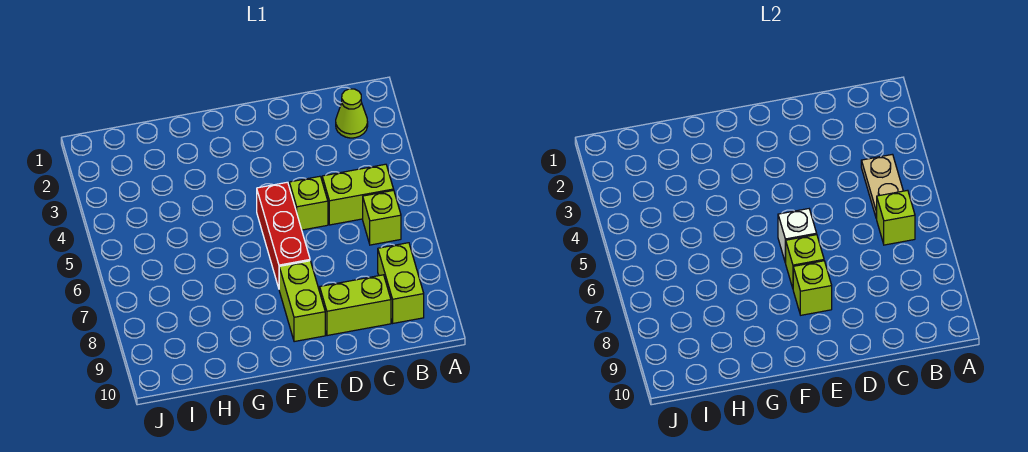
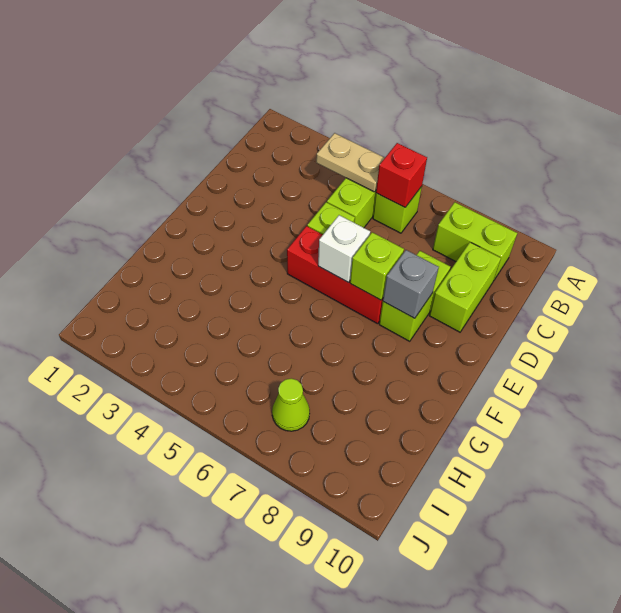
lime 1x1 cone [336,89,368,138] -> lime 1x1 cone moved to [272,378,310,431]
lime 1x1 brick [877,190,915,245] -> red 1x1 brick [376,143,427,207]
lime 1x2 brick [279,261,325,342] -> lime 1x2 brick turned to [379,251,451,341]
lime 1x1 brick [793,261,832,315] -> grey 1x1 brick [383,250,439,318]

